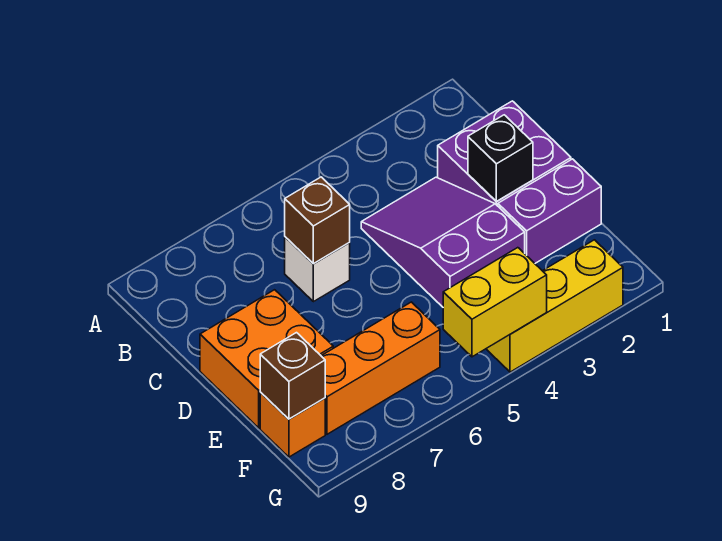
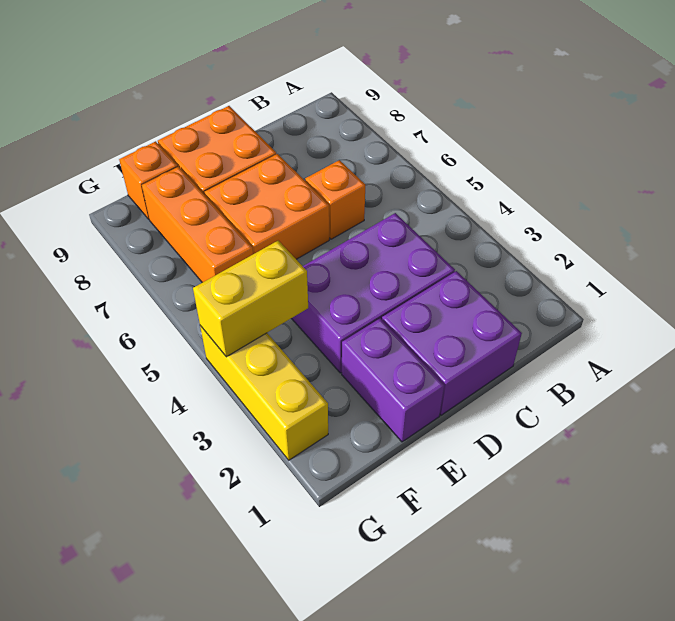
purple 2x3 slope [361,177,525,307] -> purple 2x3 brick [291,213,455,373]
white 1x1 brick [285,237,350,302] -> orange 1x1 brick [305,160,365,239]
brown 1x1 brick [285,177,350,264] -> none
black 1x1 brick [468,115,533,202] -> none
none -> orange 2x2 brick [205,154,329,259]
brown 1x1 brick [260,333,325,419] -> none
yellow 1x2 brick [443,248,547,357] -> yellow 1x2 brick turned to [193,241,308,357]

